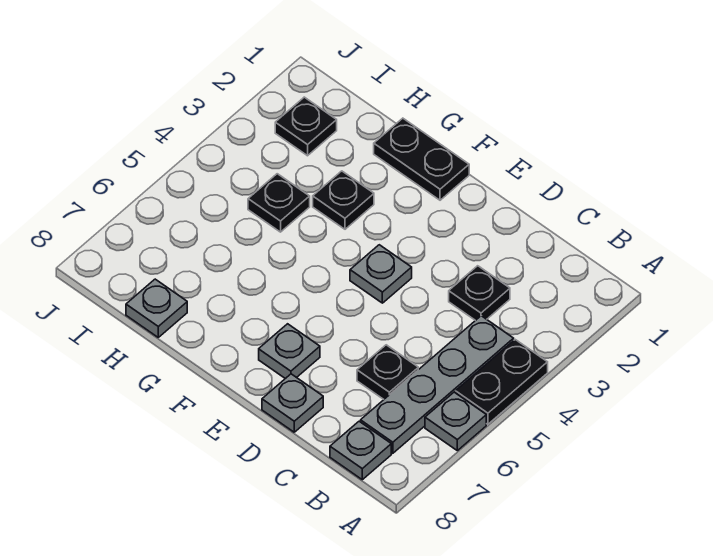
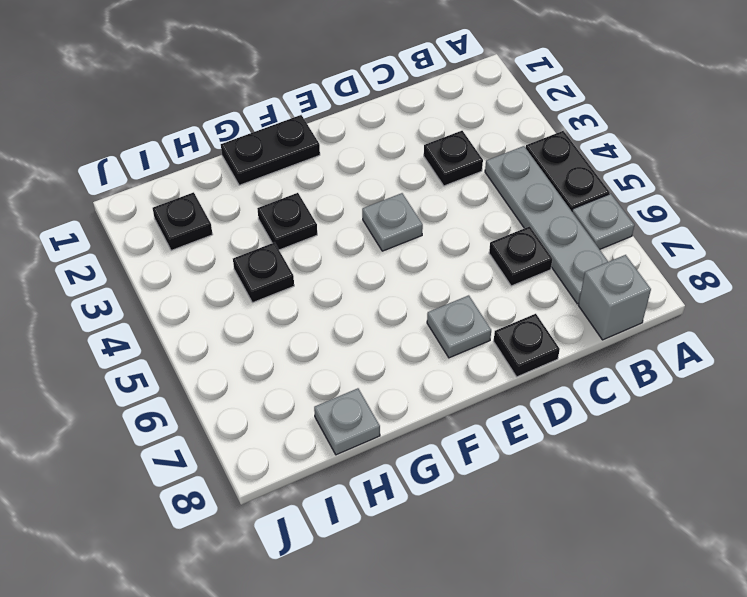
grey 1x1 plate [330,421,391,480] -> grey 1x1 brick [578,255,651,340]
grey 1x1 plate [262,374,323,432] -> black 1x1 plate [494,314,560,377]

